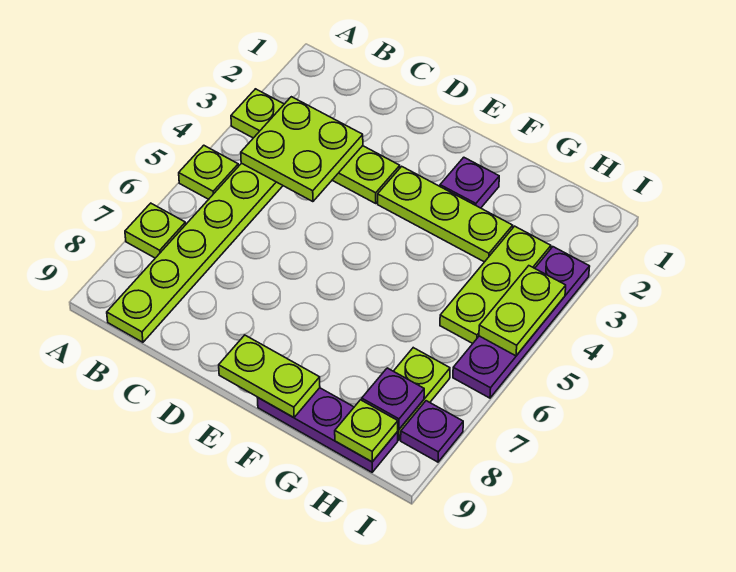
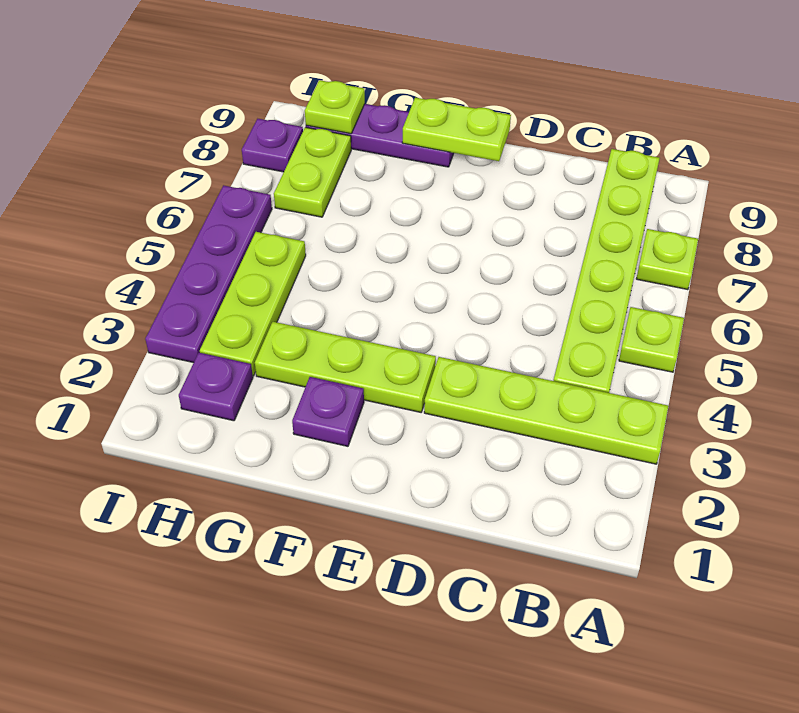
lime 2x2 plate [241,97,363,202] -> none
purple 1x1 plate [362,368,424,429] -> purple 1x1 plate moved to [179,353,253,421]
lime 1x2 plate [479,266,566,356] -> none

